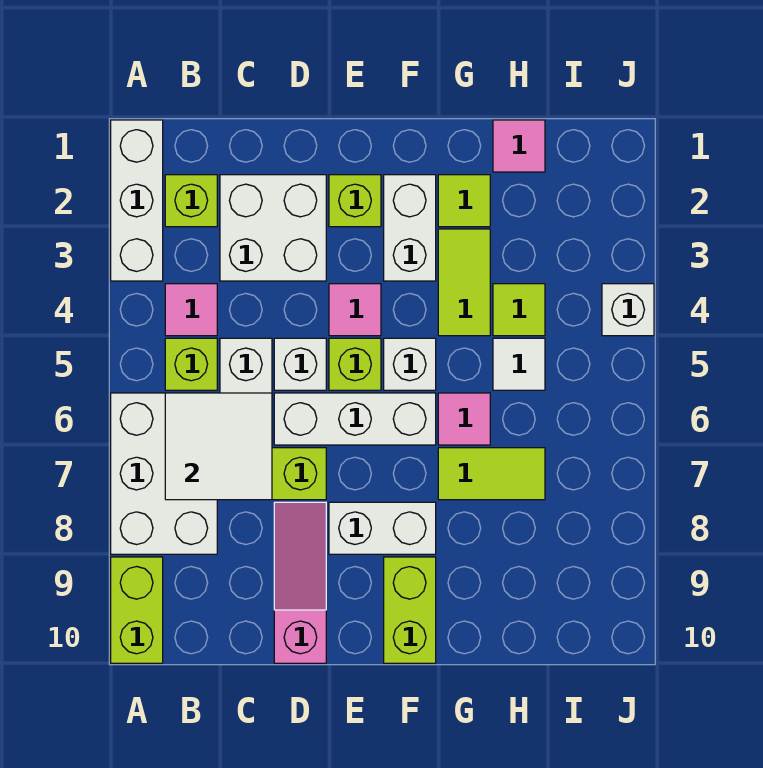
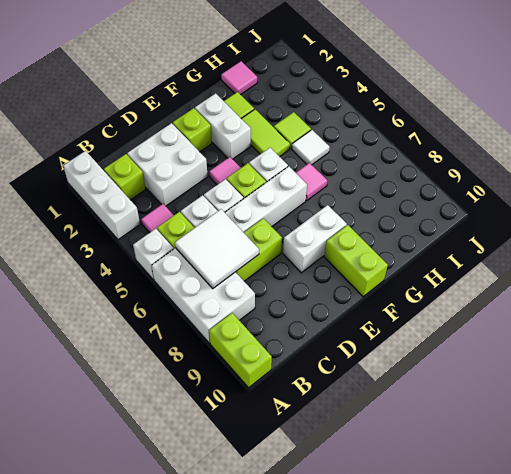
pink 1x3 slope [274,502,326,663] -> none
lime 1x2 tile [438,448,545,500] -> none
white 1x1 brick [602,284,654,336] -> white 1x1 brick moved to [133,229,174,280]

